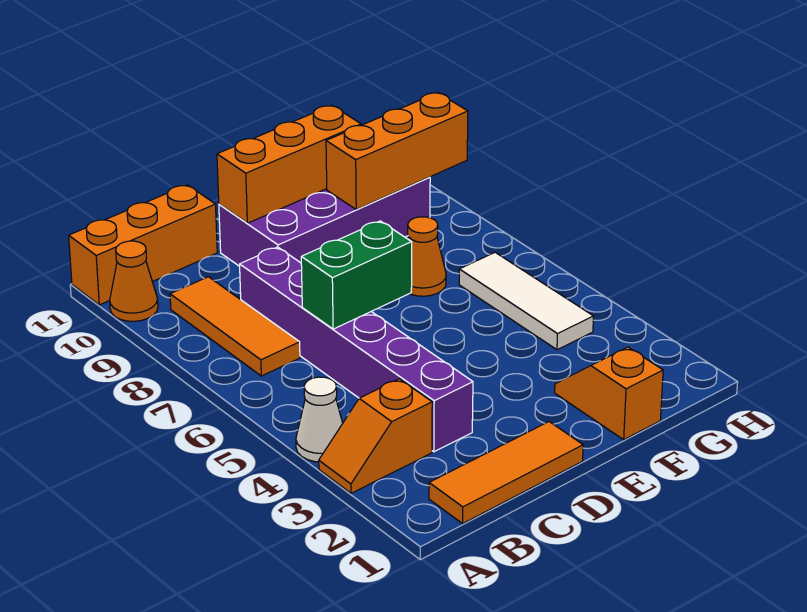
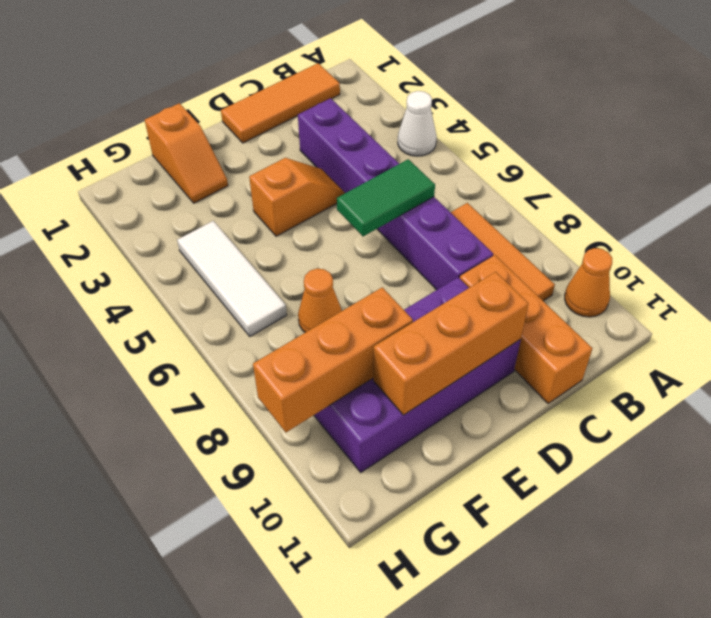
orange 1x2 slope [319,379,432,493] -> orange 1x2 slope moved to [249,158,345,236]
orange 1x3 brick [69,185,217,305] -> orange 1x3 brick turned to [460,255,592,403]
green 1x2 brick [301,221,412,329] -> green 1x2 tile [337,159,435,236]

